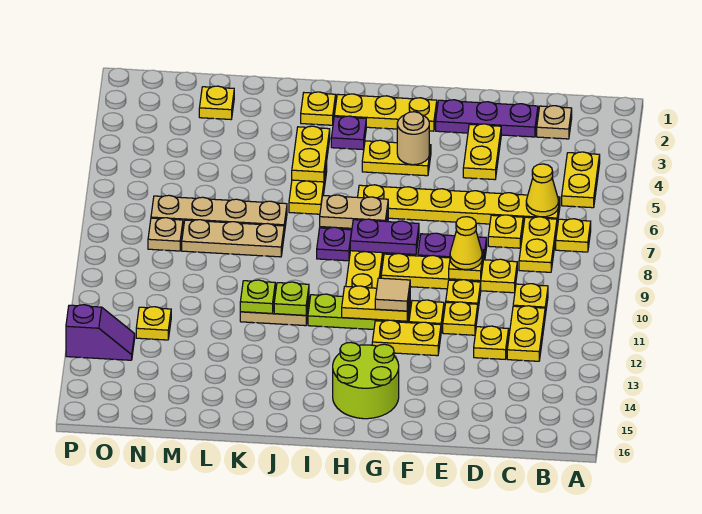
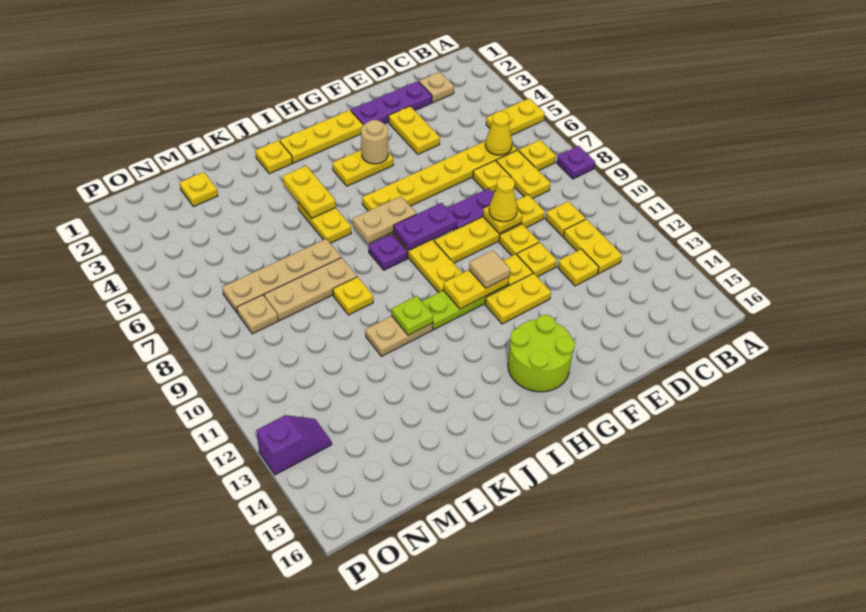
yellow 1x2 plate [562,152,600,208] -> yellow 1x2 plate turned to [486,98,545,135]
purple 1x1 plate [331,116,366,150] -> purple 1x1 plate moved to [557,146,595,179]
lime 1x1 plate [240,280,275,313] -> none
yellow 1x1 plate [136,307,171,340] -> yellow 1x1 plate moved to [333,277,373,315]

